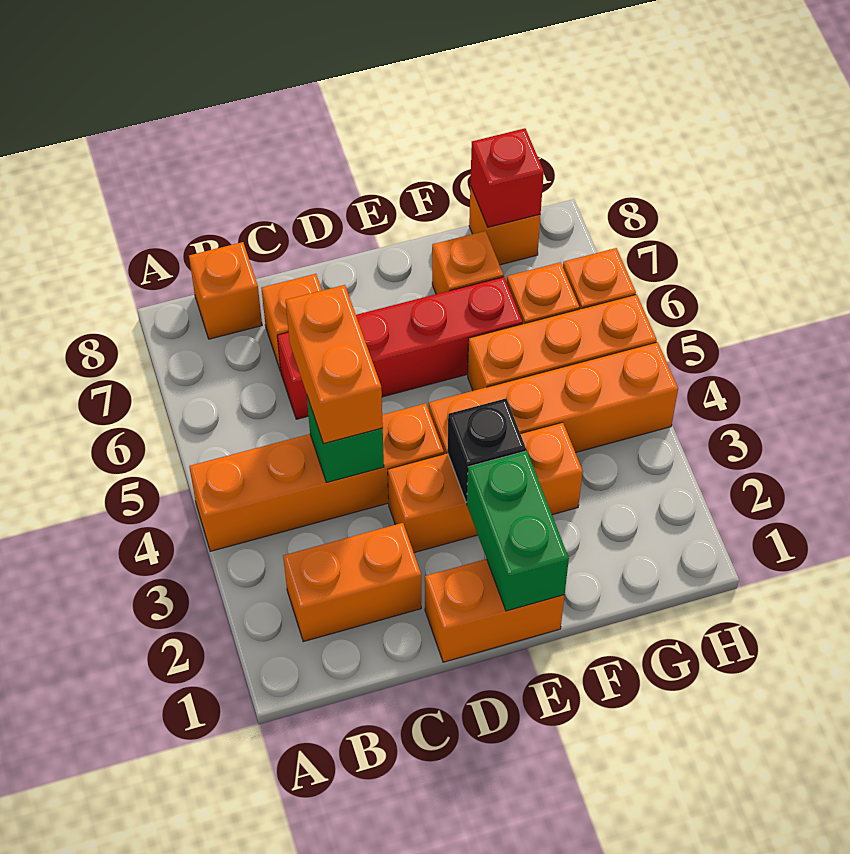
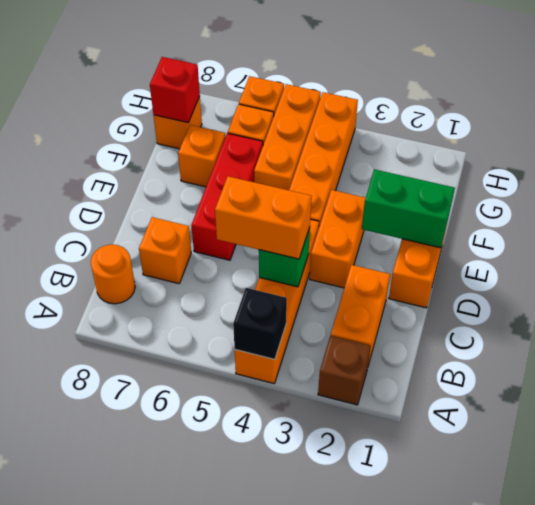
none -> brown 1x1 brick [318,336,371,405]
orange 1x1 brick [189,242,262,339] -> orange 1x1 round brick [91,244,135,304]
red 1x4 brick [277,277,522,419] -> red 1x3 brick [191,133,263,260]
orange 1x3 brick [388,422,583,553] -> orange 1x2 brick [310,190,366,288]
black 1x1 brick [448,398,526,502] -> black 1x1 brick moved to [233,288,287,360]

